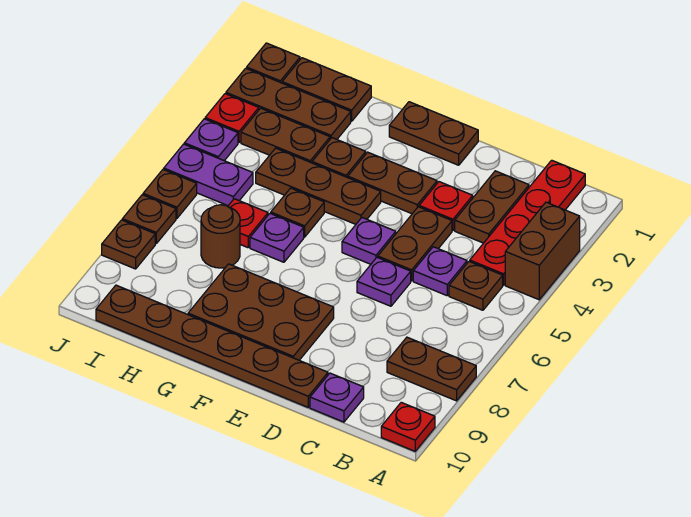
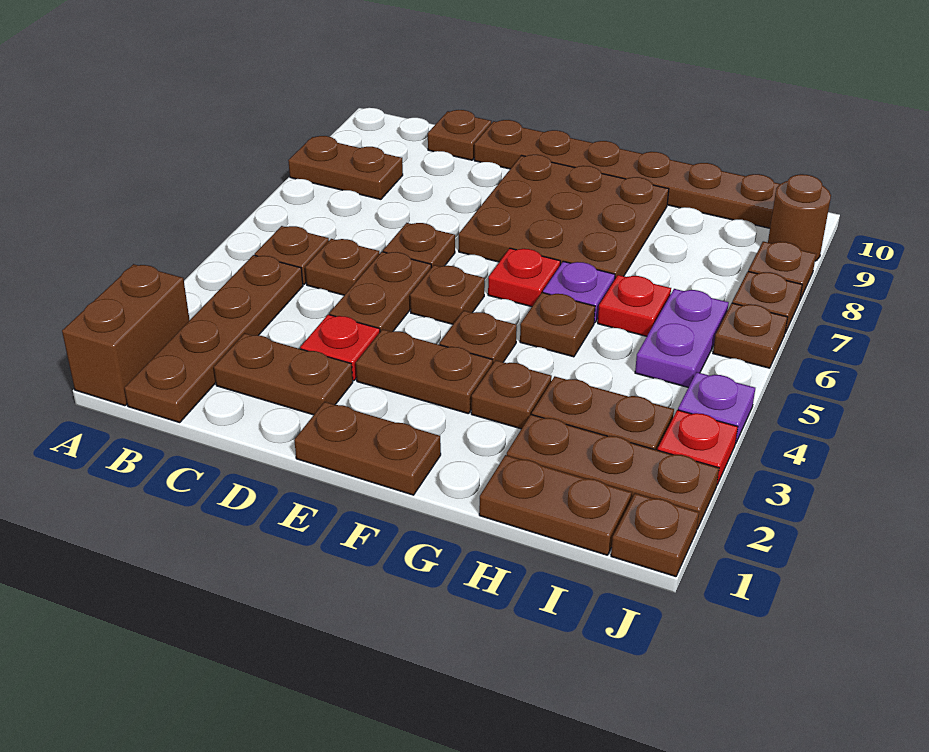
brown 1x2 brick [505,202,580,300] -> brown 1x2 brick moved to [62,264,190,406]
red 1x1 plate [381,402,435,451] -> red 1x1 plate moved to [488,248,560,307]
red 1x4 plate [470,160,585,285] -> brown 1x4 plate [124,255,303,422]
brown 1x2 plate [455,171,529,243] -> brown 1x2 plate turned to [214,333,353,415]
purple 1x1 plate [413,247,467,296] -> brown 1x1 plate [305,239,379,295]
purple 1x1 plate [310,373,364,422] -> brown 1x1 plate [428,110,491,160]
purple 1x1 plate [357,257,411,306] -> brown 1x1 plate [383,223,455,268]
purple 1x1 plate [342,218,396,264] -> brown 1x1 plate [410,265,485,324]
brown 2x3 plate [188,264,334,360] -> brown 3x3 plate [459,155,669,279]
brown 1x3 plate [256,148,381,224] -> brown 1x1 plate [440,311,517,363]
brown 1x1 round brick [201,205,240,268] -> brown 1x1 round brick moved to [768,174,831,261]
purple 1x2 plate [164,144,253,206] -> purple 1x2 plate turned to [635,289,729,387]

